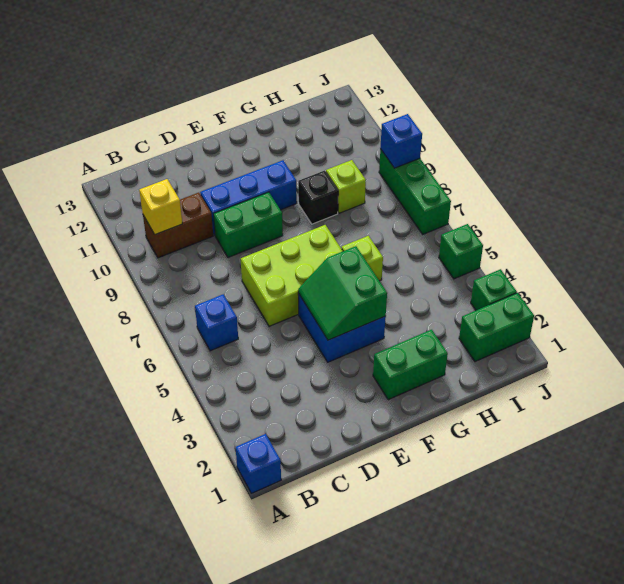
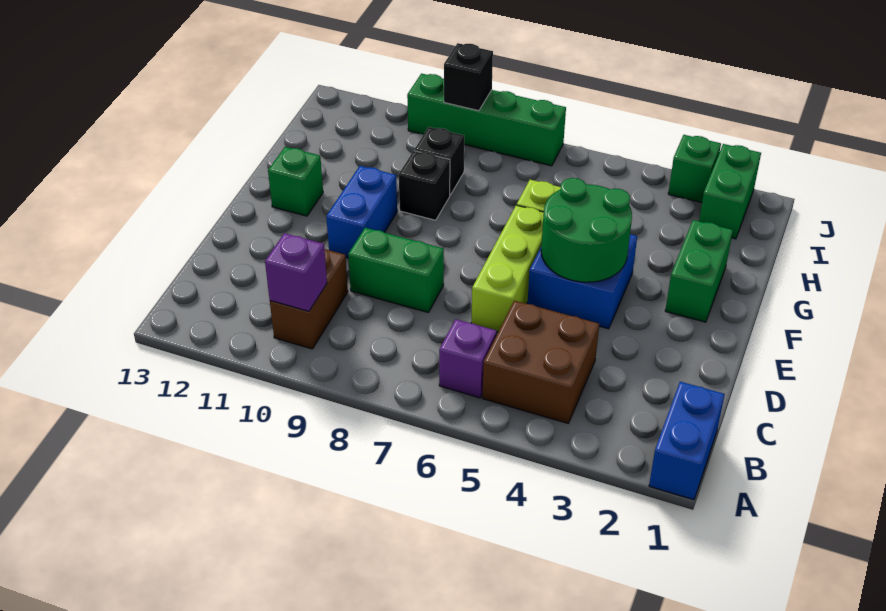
blue 1x1 brick [236,434,281,493] -> blue 1x2 brick [649,382,725,500]
none -> brown 2x2 brick [483,301,599,423]
blue 1x1 brick [195,294,238,351] -> purple 1x1 brick [439,319,497,398]
yellow 1x1 brick [139,179,182,235] -> purple 1x1 brick [265,233,327,311]
lime 2x3 brick [241,225,343,326] -> lime 1x3 brick [471,205,544,332]
green 1x2 brick [214,192,283,257] -> green 1x2 brick turned to [348,228,444,313]
blue 1x3 brick [200,160,297,235] -> blue 1x2 brick [326,166,397,258]
green 2x2 slope [298,246,387,340] -> green 2x2 round brick [541,178,632,282]
lime 1x1 brick [326,160,366,213] -> black 1x1 brick [414,127,464,195]
green 1x1 brick [439,224,483,279] -> green 1x1 brick moved to [268,147,323,216]
green 1x3 brick [379,149,451,234] -> green 1x4 brick [407,74,566,166]
blue 1x1 brick [380,114,422,168] -> black 1x1 brick [444,43,493,111]

